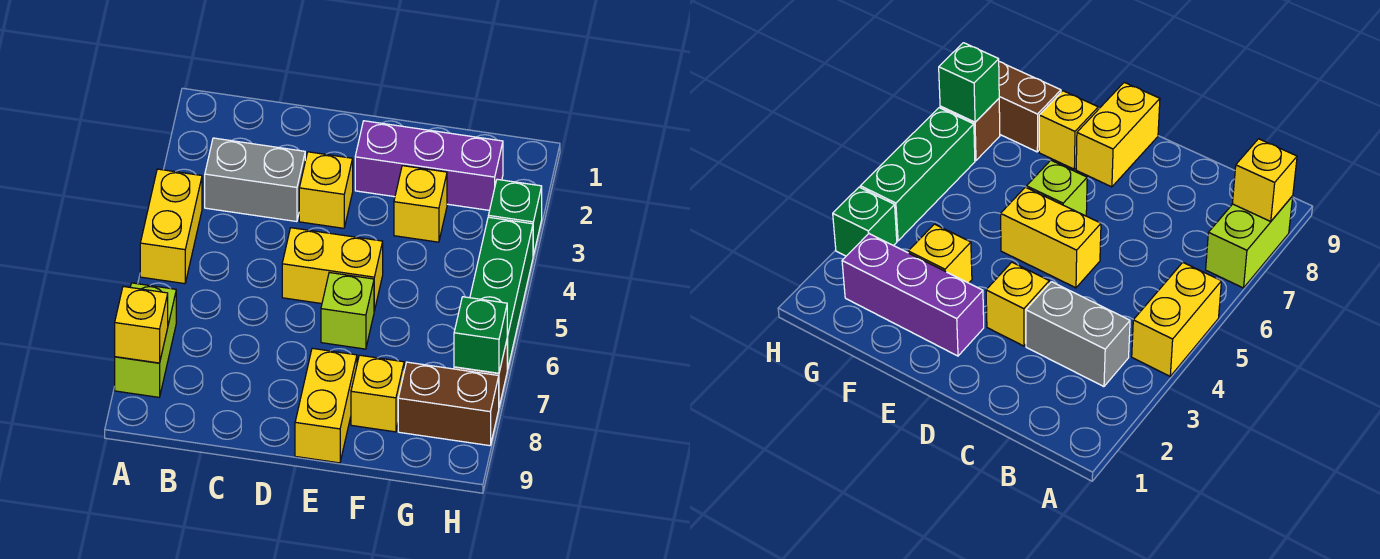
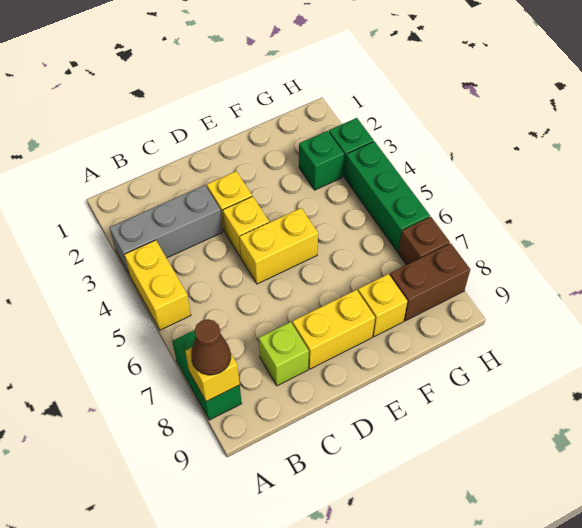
lime 1x2 brick [115,283,176,397] -> green 1x2 brick [172,330,242,420]
none -> brown 1x1 cone [191,319,231,375]
grey 1x2 brick [205,138,305,222] -> grey 1x3 brick [109,185,223,275]
purple 1x3 brick [355,121,503,210] -> none
lime 1x1 brick [321,273,374,349] -> lime 1x1 brick moved to [259,322,309,386]
yellow 1x2 brick [295,348,357,463] -> yellow 1x2 brick turned to [292,290,375,369]
yellow 1x1 brick [394,166,447,242] -> yellow 1x1 brick moved to [223,196,269,257]
green 1x1 brick [454,297,507,373] -> green 1x1 brick moved to [299,131,344,190]

